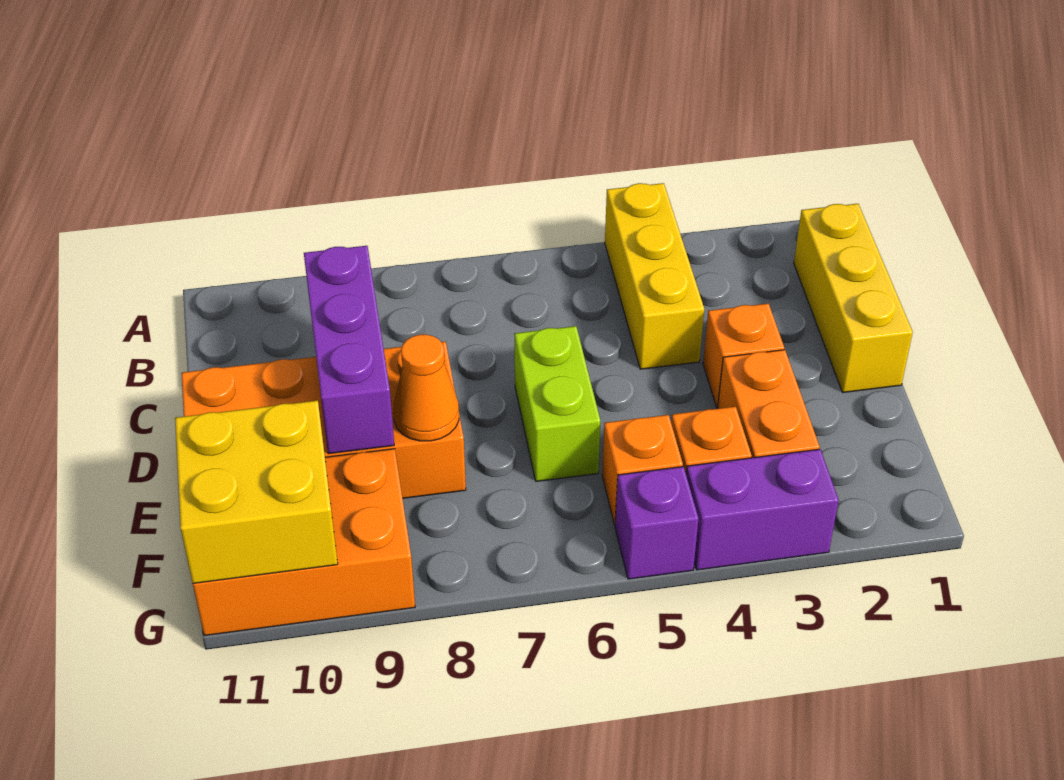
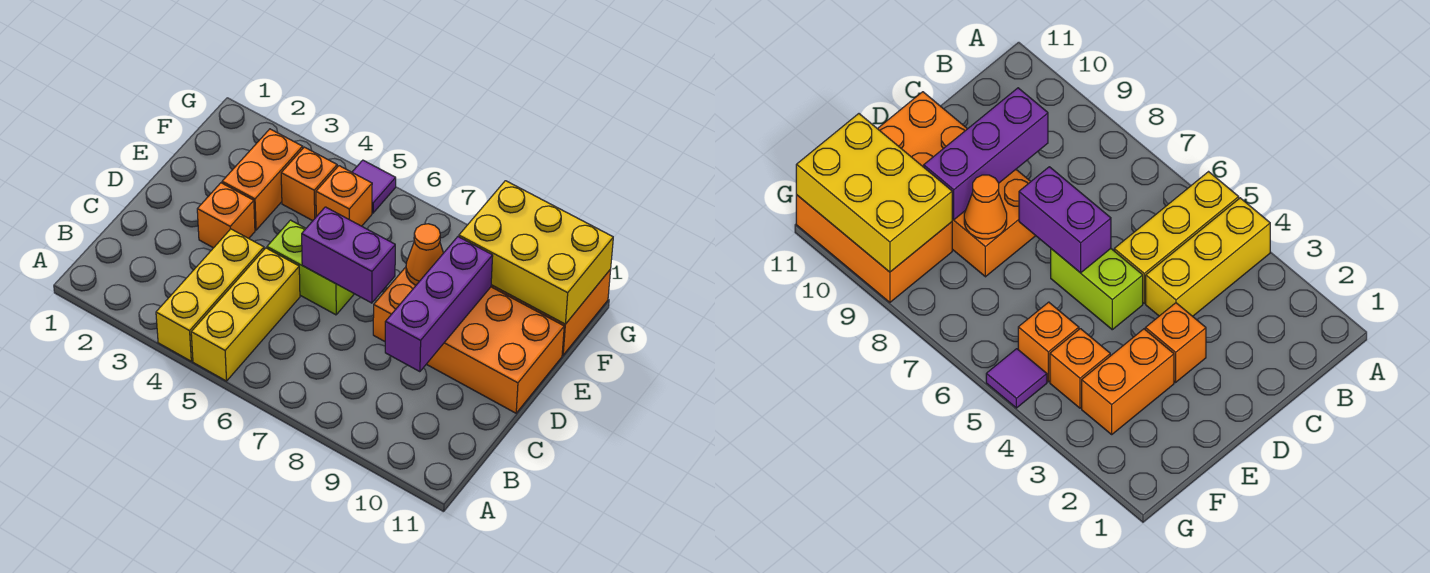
yellow 1x3 brick [794,204,913,393] -> yellow 1x3 brick moved to [191,248,300,381]
lime 1x2 brick [515,326,600,481] -> lime 1x2 brick turned to [267,220,354,315]
yellow 2x2 brick [175,400,338,583] -> yellow 2x3 brick [459,181,613,324]
purple 1x2 brick [686,449,839,570] -> purple 1x2 brick moved to [302,207,395,303]
purple 1x1 brick [615,467,699,579] -> purple 1x1 tile [352,160,396,213]

